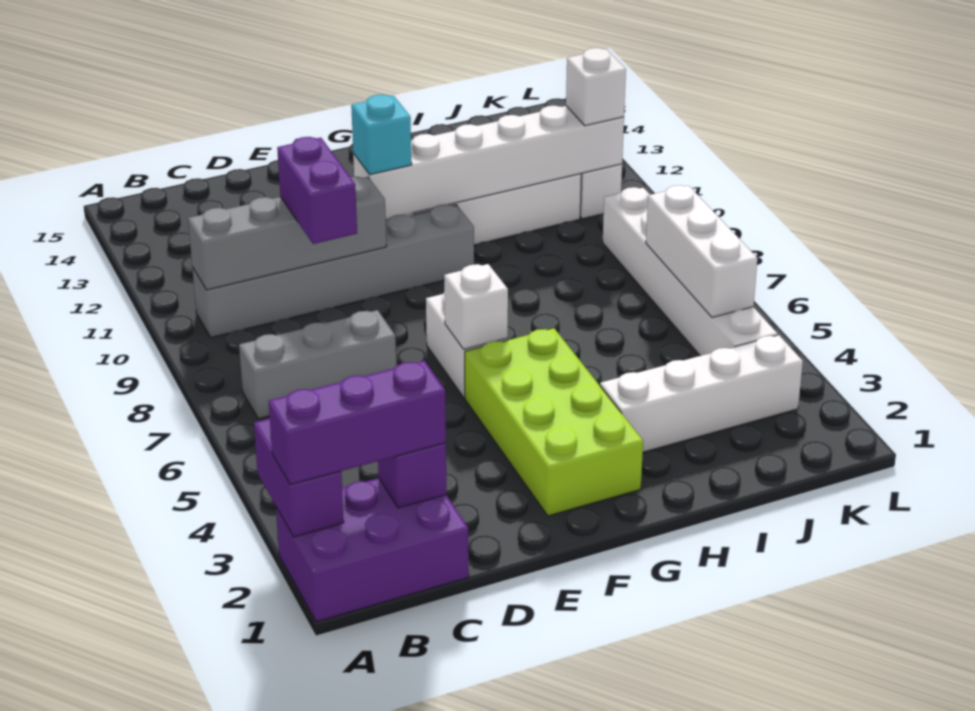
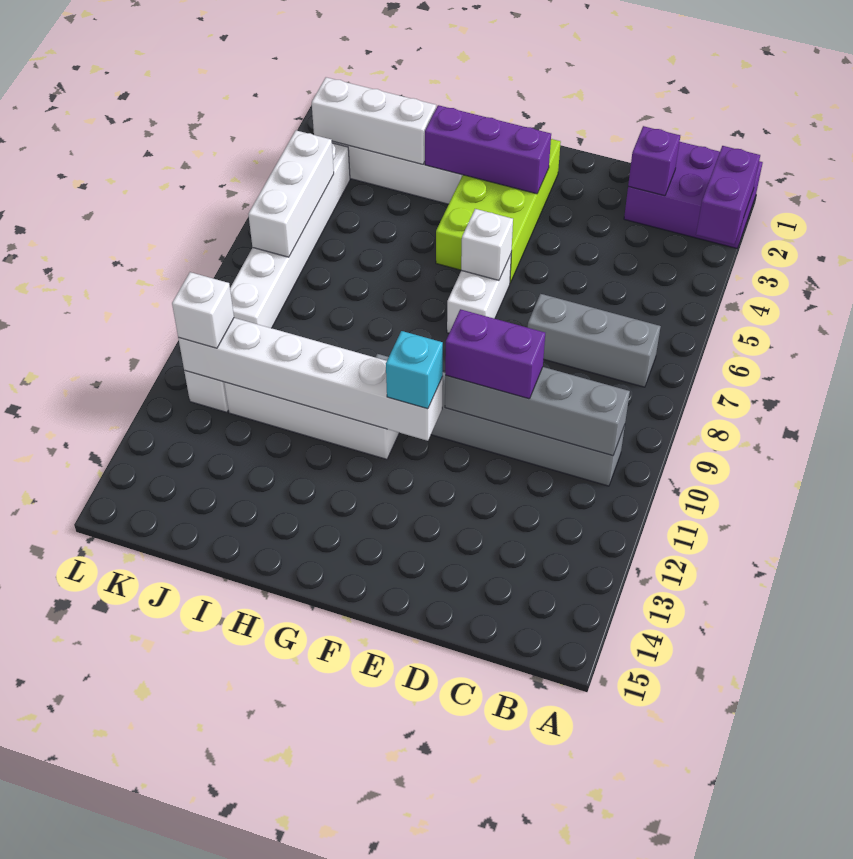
purple 1x3 brick [269,361,446,485] -> purple 1x3 brick moved to [425,105,551,194]
purple 1x2 brick [277,137,357,244] -> purple 1x2 brick turned to [445,309,545,399]
none -> white 1x3 brick [312,77,436,164]

